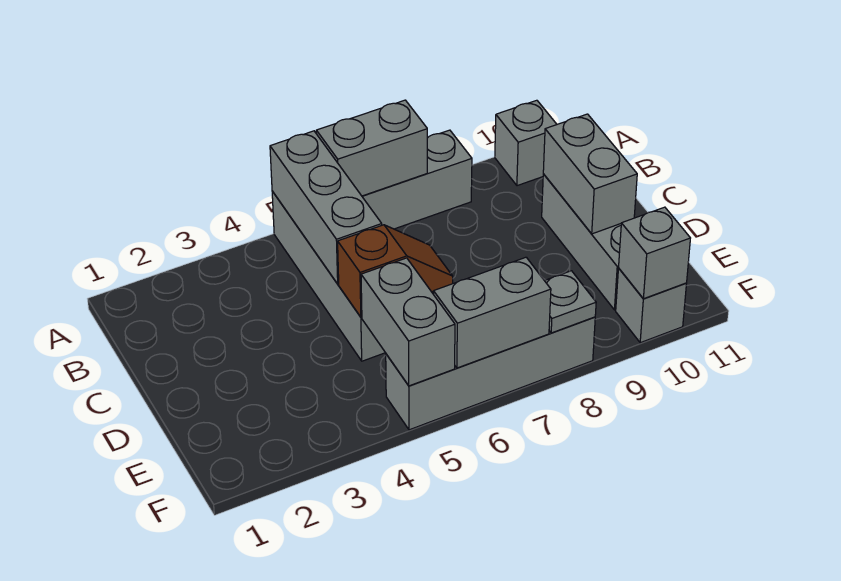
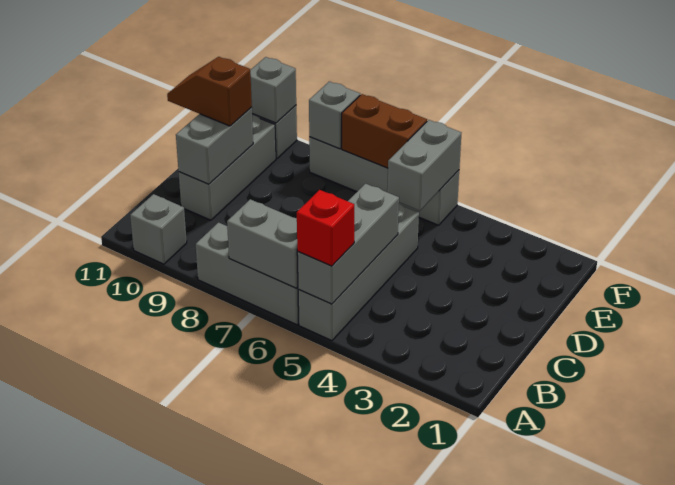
none -> red 1x1 brick [297,190,354,266]
brown 1x2 slope [338,225,453,317] -> brown 1x2 slope moved to [167,57,252,126]
grey 1x2 brick [434,257,551,368] -> brown 1x2 brick [342,94,427,168]
grey 1x1 plate [545,271,596,333] -> grey 1x1 brick [309,81,360,149]

